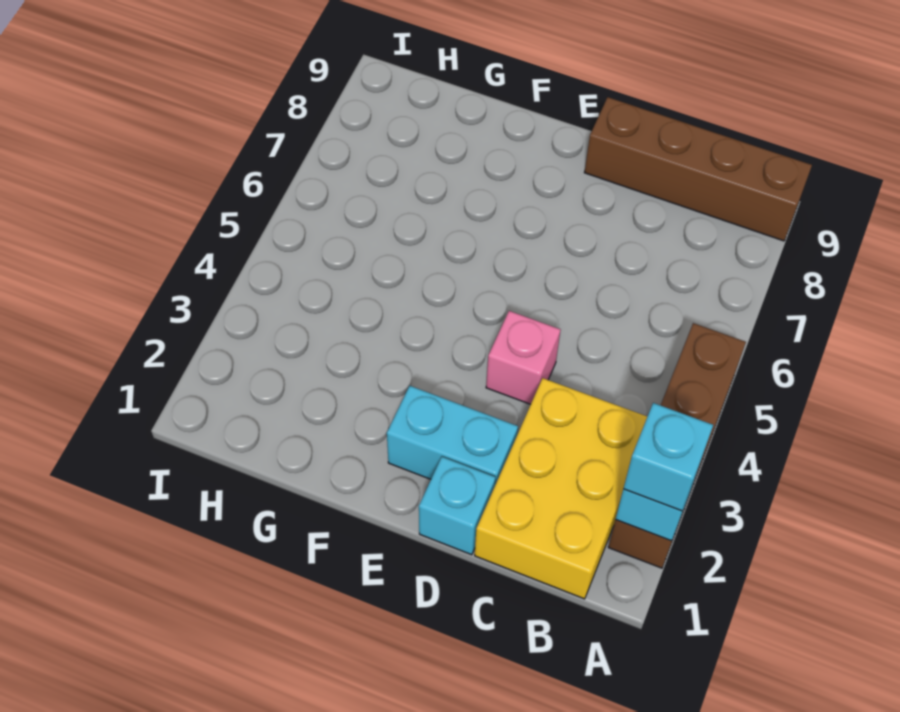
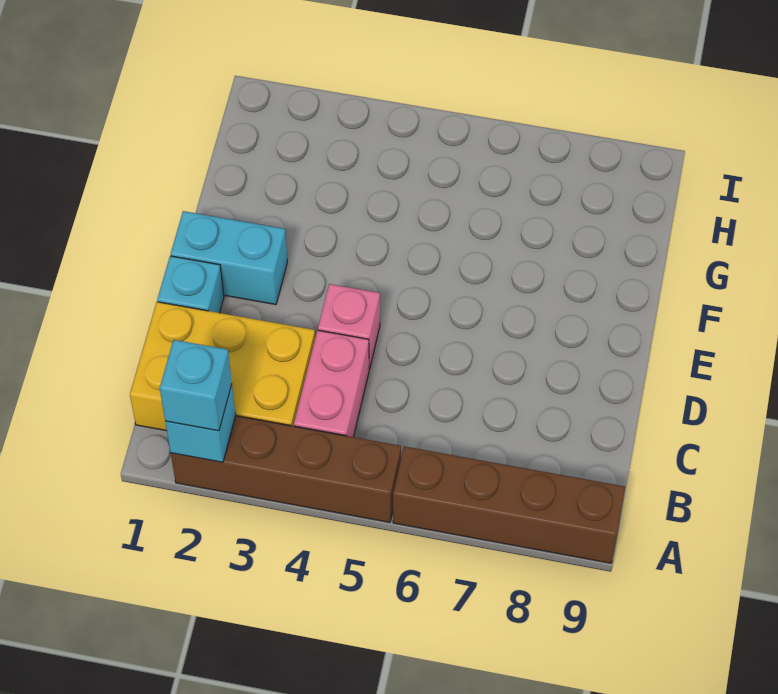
brown 1x4 brick [584,97,812,241] -> brown 1x4 brick turned to [393,446,625,563]
none -> pink 1x2 brick [294,331,369,437]
cyan 1x2 brick [387,386,518,485] -> cyan 1x2 brick turned to [171,211,287,305]

